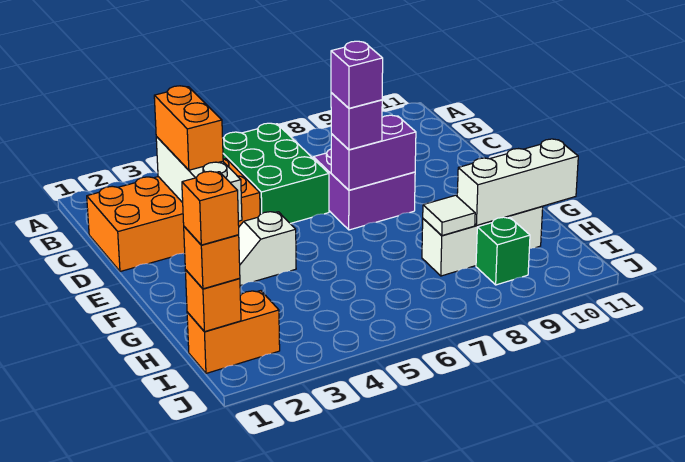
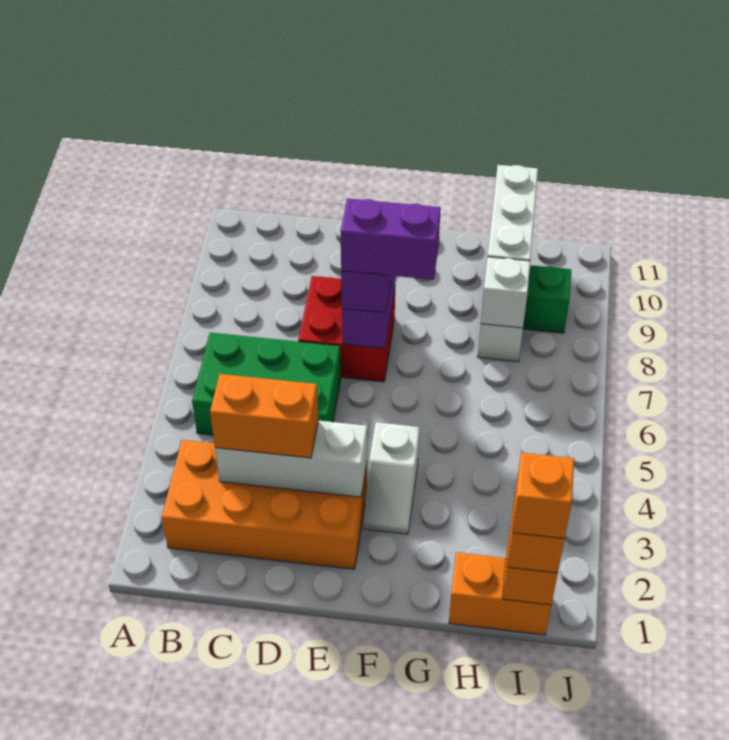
orange 2x4 brick [87,159,260,272] -> orange 2x4 brick turned to [162,440,367,569]
purple 2x2 brick [313,149,415,230] -> red 2x2 brick [298,276,395,382]
purple 1x1 brick [331,41,383,108] -> purple 1x2 brick [341,198,441,280]
white 1x1 tile [423,195,475,236] -> white 1x1 brick [481,257,530,328]
orange 1x2 brick [187,291,280,373] -> orange 1x2 brick turned to [449,552,551,635]

